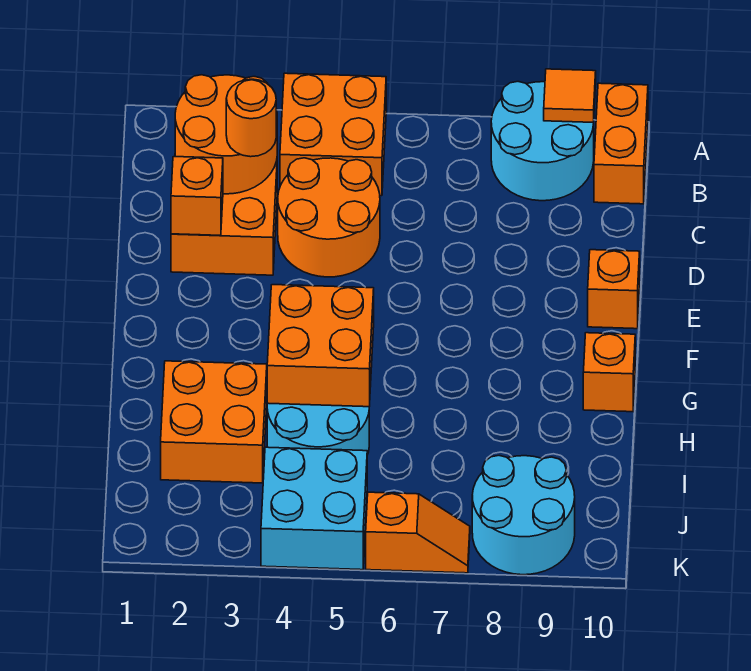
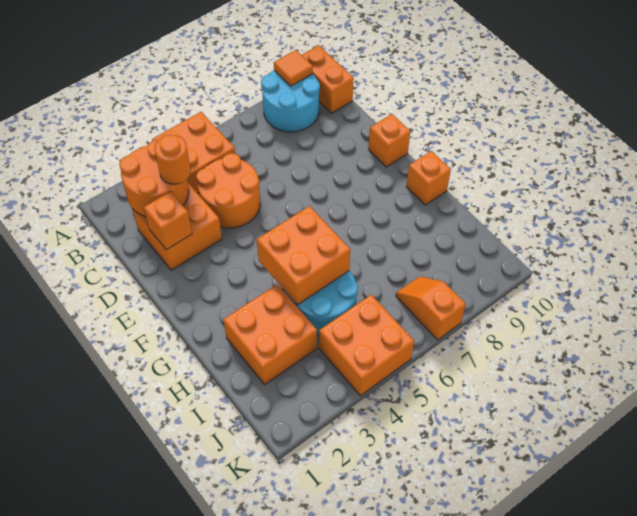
cyan 2x2 brick [261,447,367,570] -> orange 2x2 brick [319,295,414,396]
cyan 2x2 round brick [472,456,575,575] -> none
orange 1x2 slope [366,492,470,573] -> orange 1x2 slope turned to [396,276,466,340]

